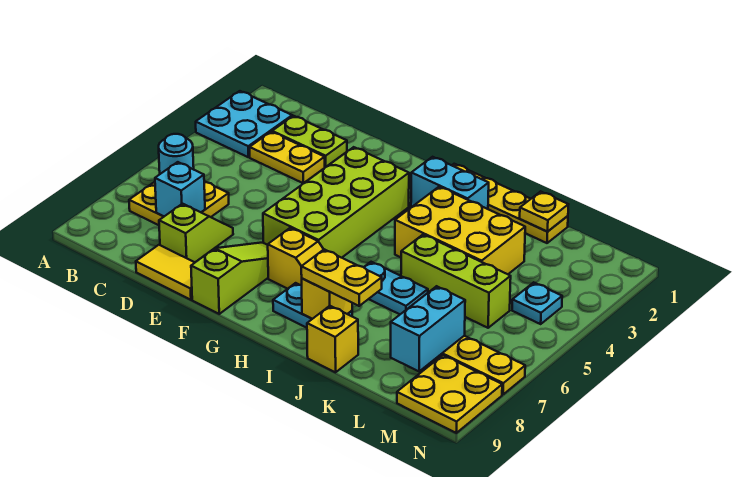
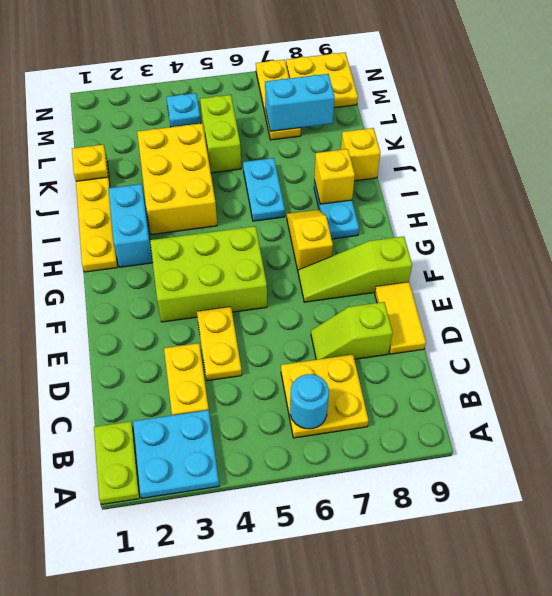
lime 1x2 plate [272,116,347,167] -> lime 1x2 plate moved to [94,421,140,504]
cyan 1x1 brick [155,162,205,216] -> none
lime 2x4 brick [263,147,409,258] -> lime 2x3 brick [150,226,267,322]
yellow 1x2 plate [301,249,382,306] -> yellow 1x2 plate moved to [197,307,242,381]
lime 1x3 brick [401,235,511,328] -> lime 1x2 brick [200,95,241,173]

